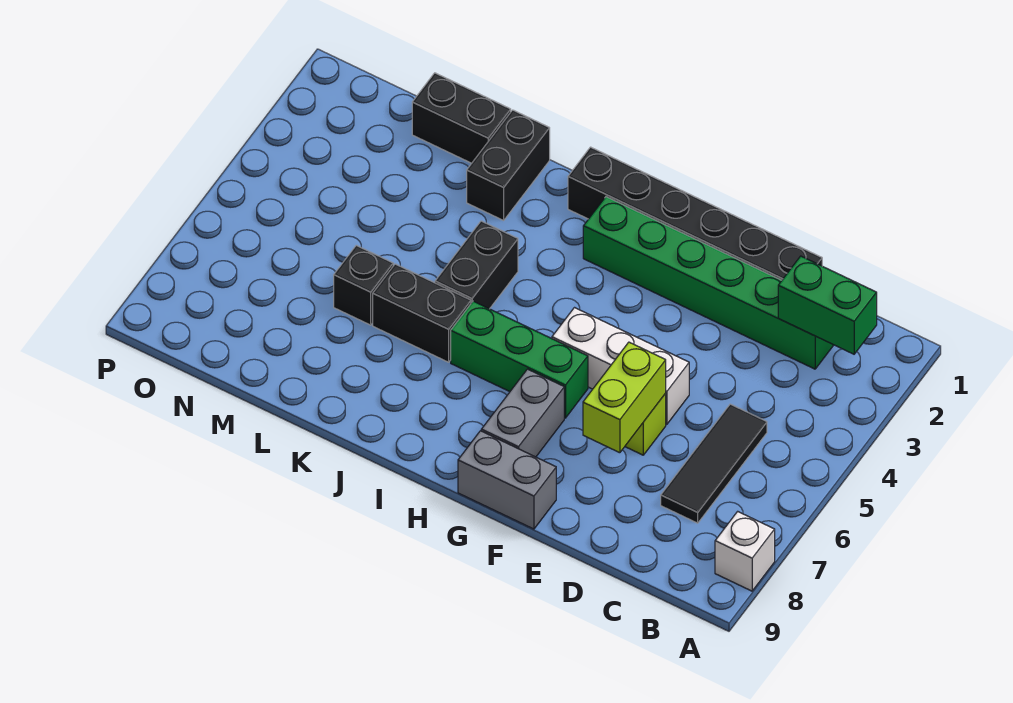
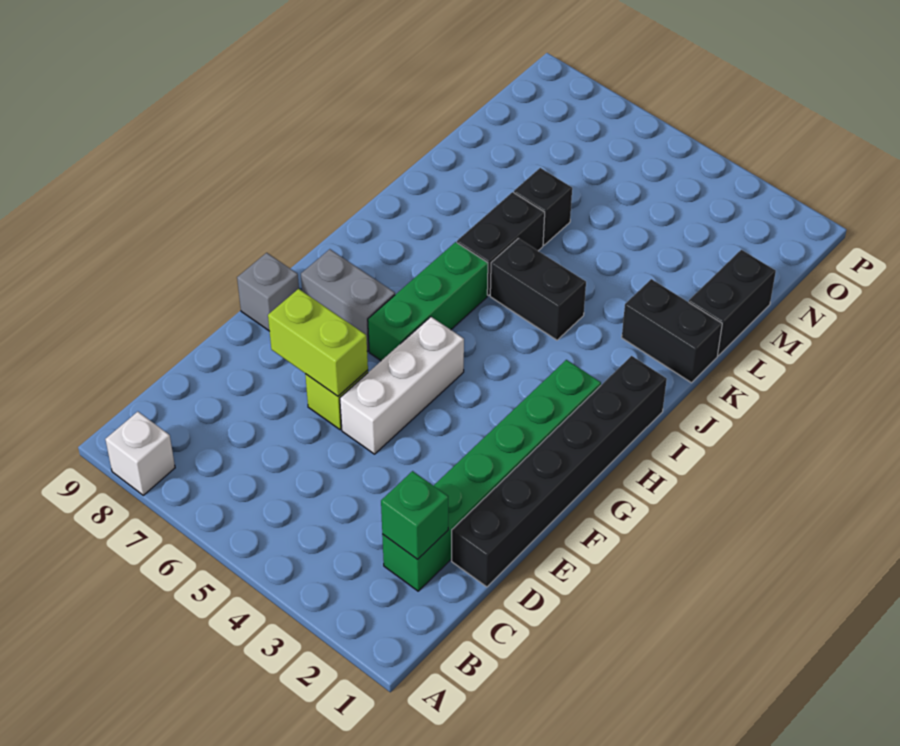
green 1x2 brick [778,256,877,354] -> green 1x1 brick [381,471,448,559]
black 1x3 tile [661,404,767,523] -> none
grey 1x2 brick [458,431,556,529] -> grey 1x1 brick [237,253,299,330]

